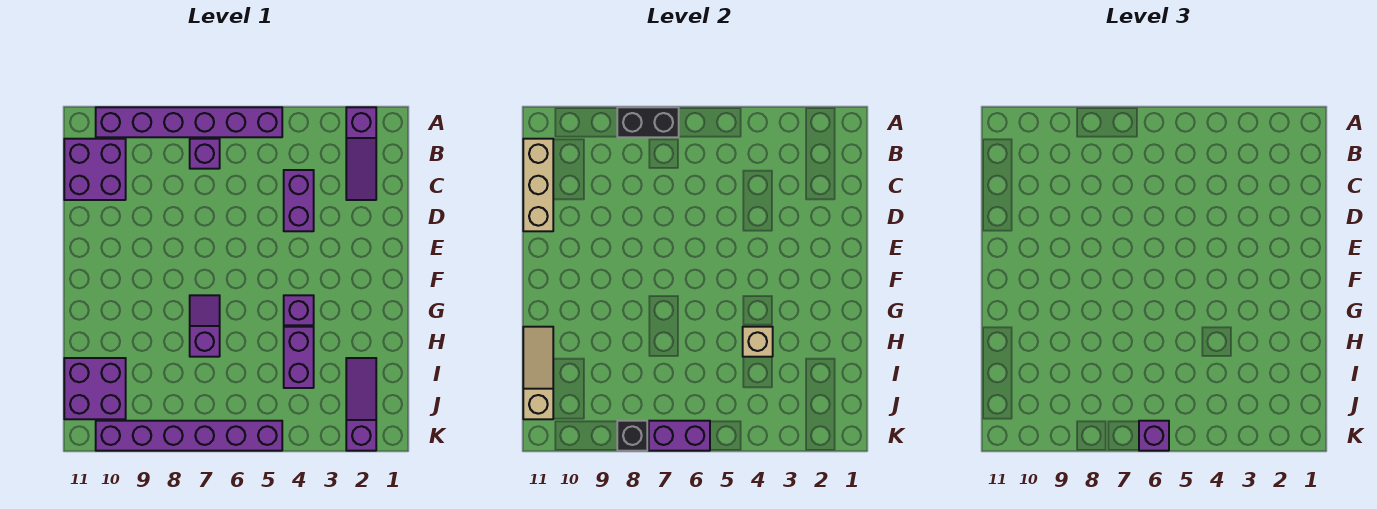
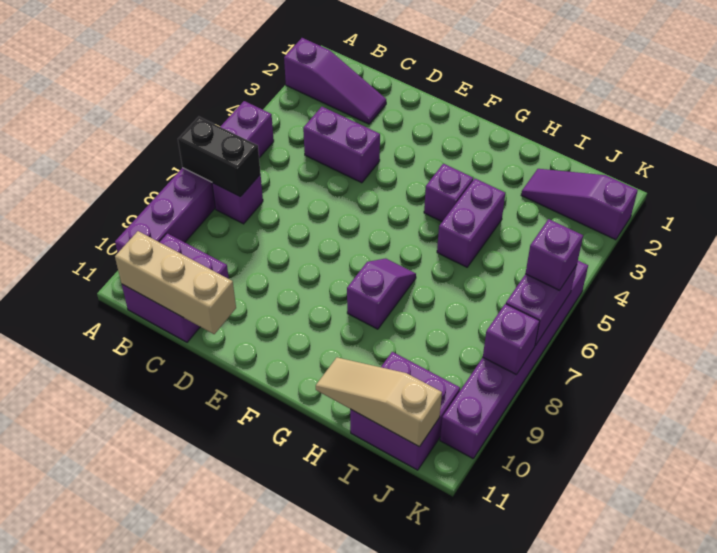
black 1x2 brick [617,107,679,137] -> black 1x2 brick turned to [178,117,261,197]
purple 1x2 slope [190,295,220,357] -> purple 1x2 slope turned to [347,258,416,329]
purple 1x2 brick [284,327,314,388] -> purple 1x2 brick turned to [437,179,505,267]
tan 1x1 brick [743,327,773,357] -> none
black 1x1 brick [617,421,647,451] -> purple 1x1 brick [483,304,540,375]

